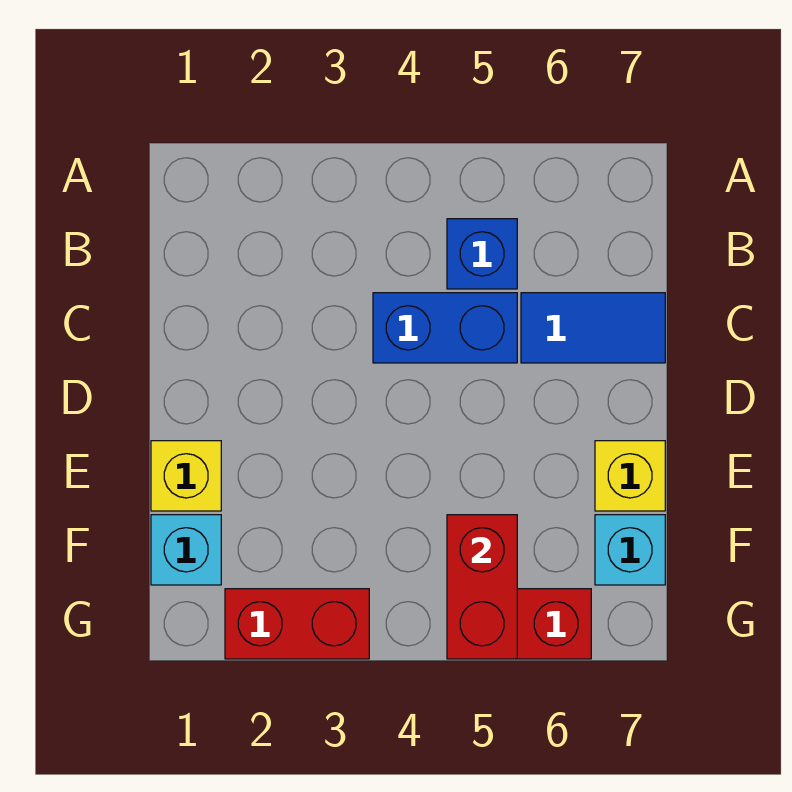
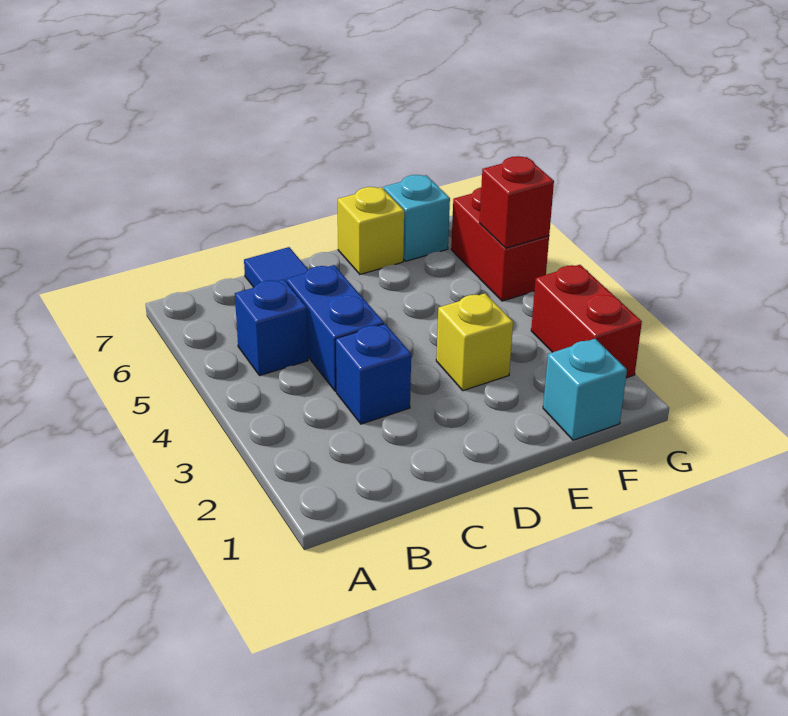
none -> blue 1x1 brick [335,324,411,424]
yellow 1x1 brick [151,441,221,511] -> yellow 1x1 brick moved to [436,293,513,391]
red 1x2 brick [447,515,517,659] -> red 1x1 brick [480,156,554,248]

